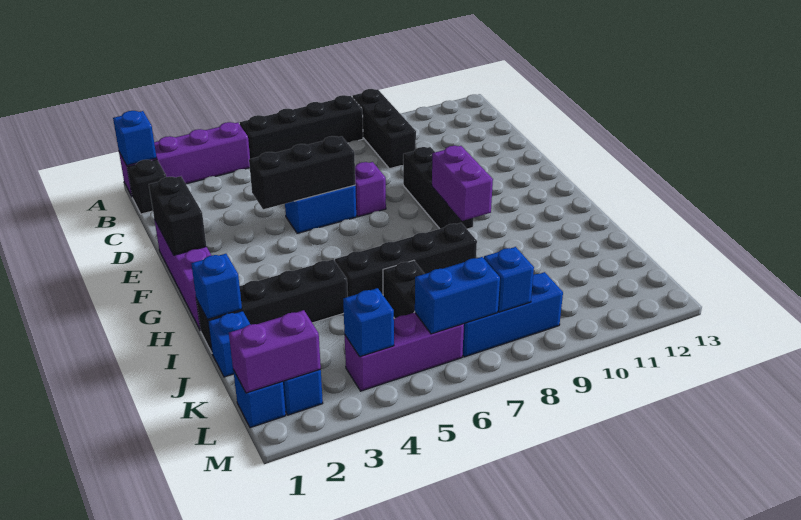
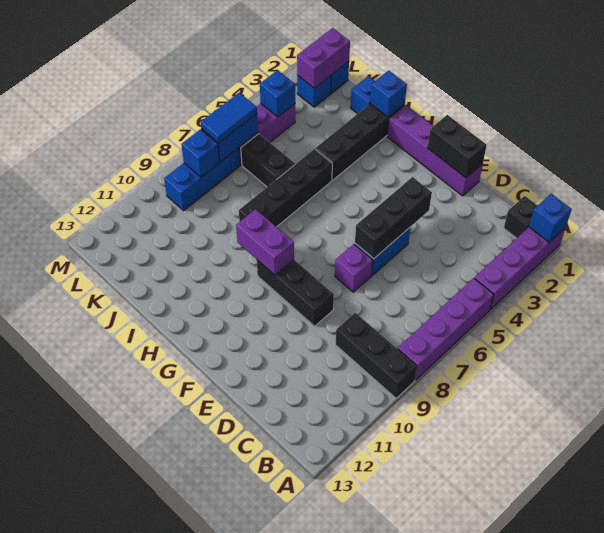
black 1x4 brick [240,95,363,159] -> purple 1x4 brick [398,278,494,380]
none -> blue 1x2 tile [201,93,257,143]

